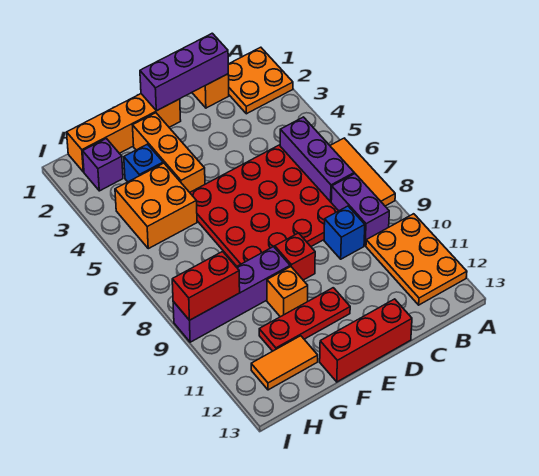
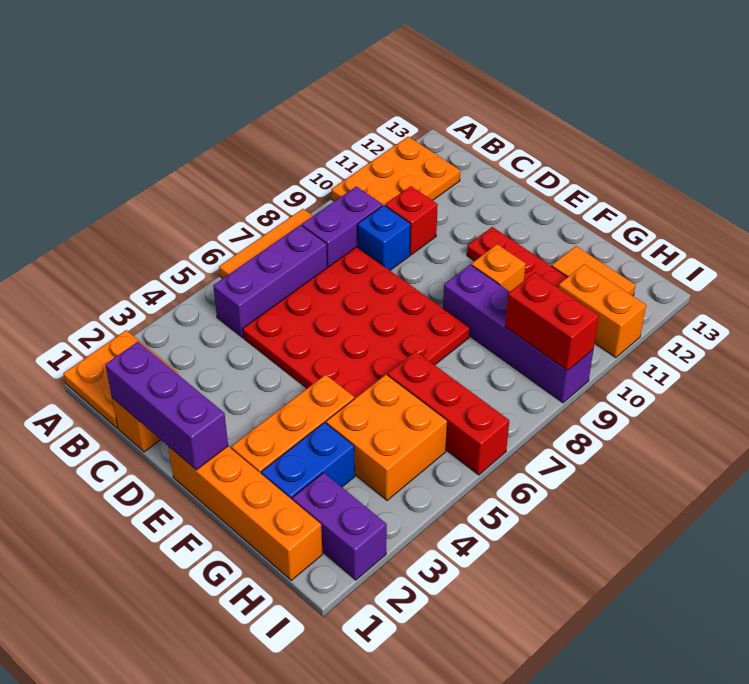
red 1x3 brick [320,299,412,382] -> red 1x3 brick moved to [388,351,509,475]
red 1x1 brick [275,233,315,280] -> red 1x1 brick moved to [385,186,438,255]
blue 1x1 brick [124,144,163,182] -> blue 1x2 brick [262,422,355,500]
purple 1x1 brick [83,138,123,191] -> purple 1x2 brick [293,473,387,580]
none -> orange 1x2 brick [559,264,646,358]

